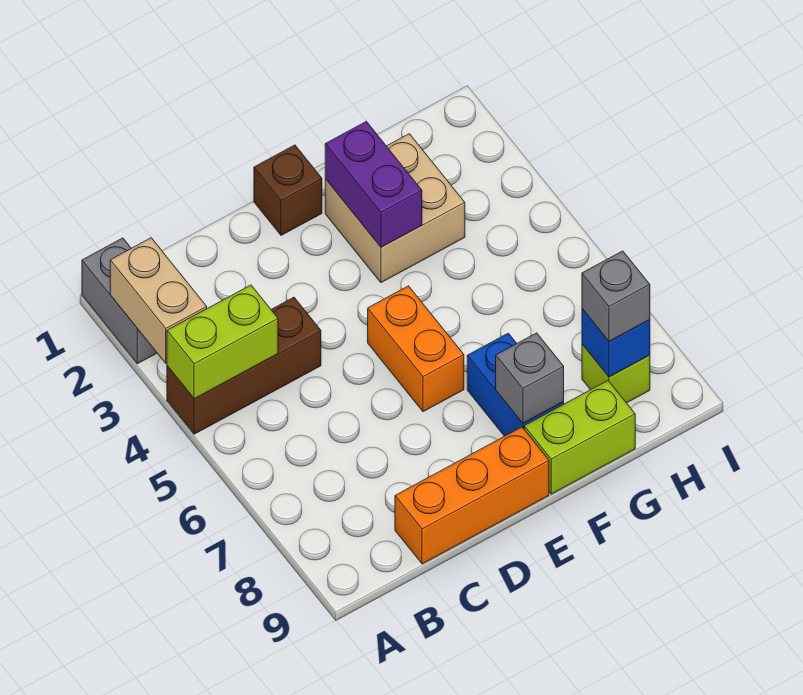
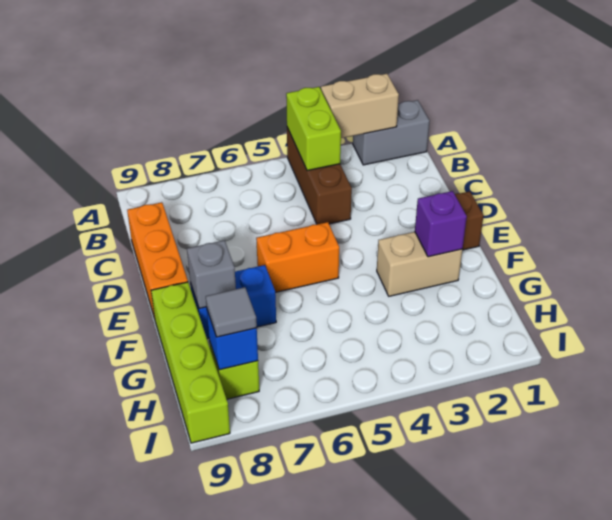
tan 2x2 brick [325,134,465,283] -> tan 1x2 brick [377,232,462,296]
purple 1x2 brick [325,122,422,247] -> purple 1x1 brick [415,191,467,257]
lime 1x2 brick [524,381,635,494] -> lime 1x4 brick [151,282,230,443]
grey 1x1 brick [582,251,650,341] -> grey 1x1 tile [206,287,257,337]

